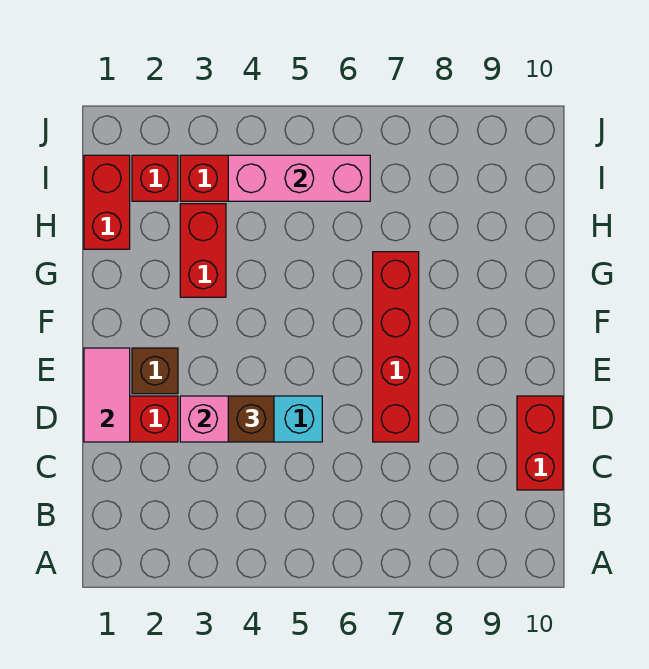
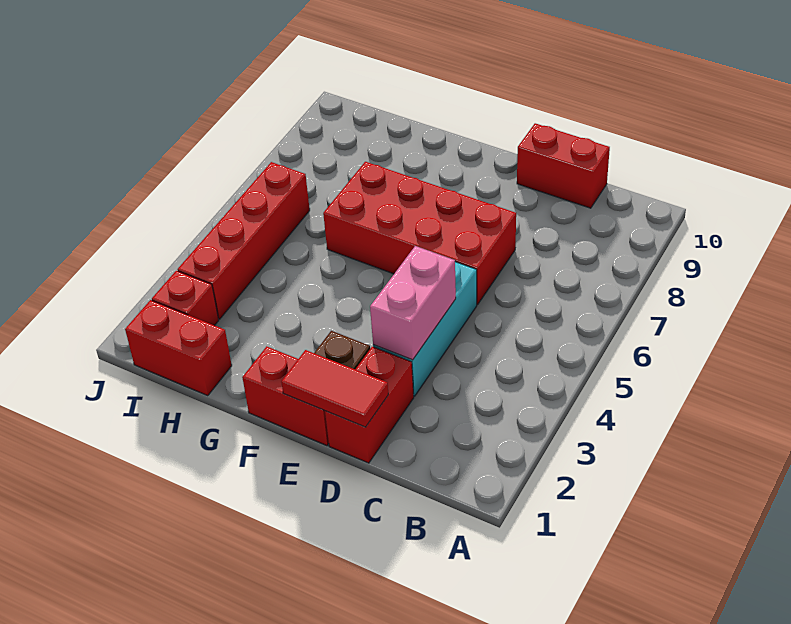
pink 1x2 tile [84,348,130,442] -> red 1x2 tile [281,350,388,427]
brown 1x1 brick [228,396,274,442] -> none
red 1x4 brick [373,252,419,442] -> red 2x4 brick [323,162,516,304]
red 1x2 brick [180,204,226,297] -> red 1x2 brick moved to [242,346,329,445]
pink 1x3 brick [228,155,370,201] -> none

